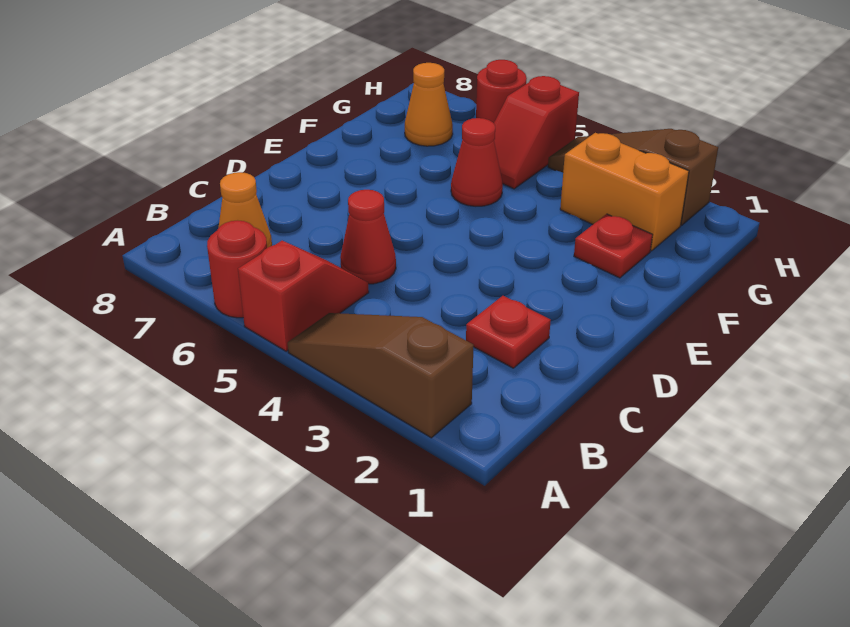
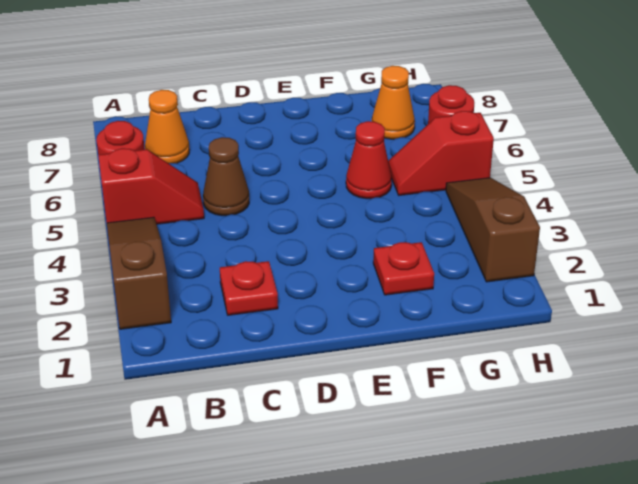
red 1x1 cone [340,190,396,284] -> brown 1x1 cone [203,137,249,216]
orange 1x2 brick [560,133,689,251] -> none

